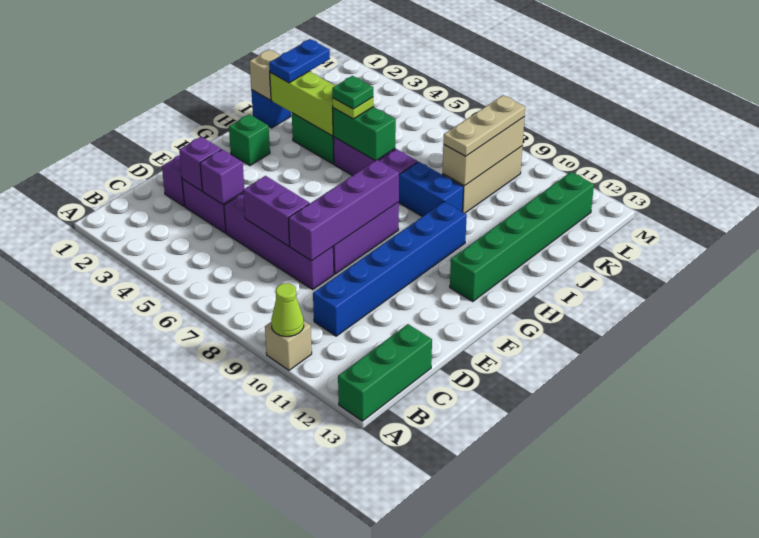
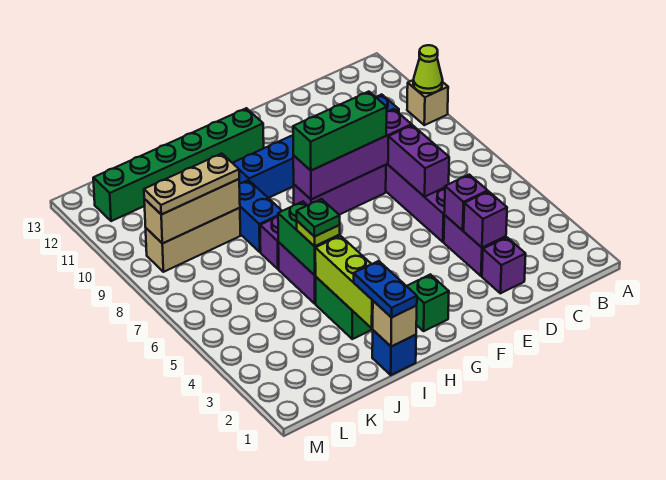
green 1x3 brick [338,324,432,421] -> green 1x3 brick moved to [293,92,387,171]
blue 1x2 plate [269,39,330,83] -> blue 1x2 plate turned to [354,261,417,318]

